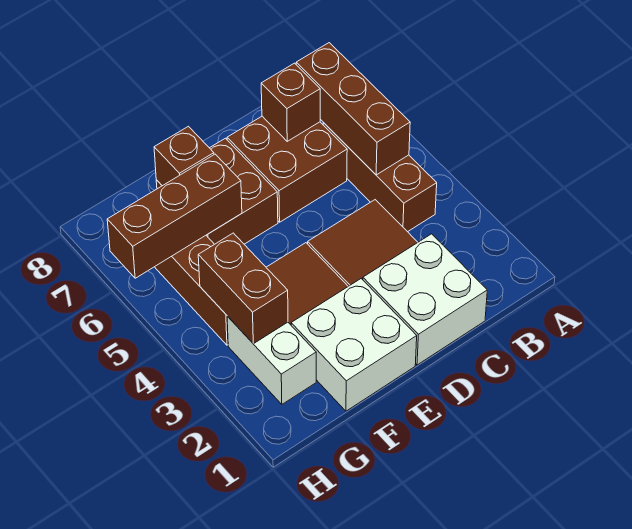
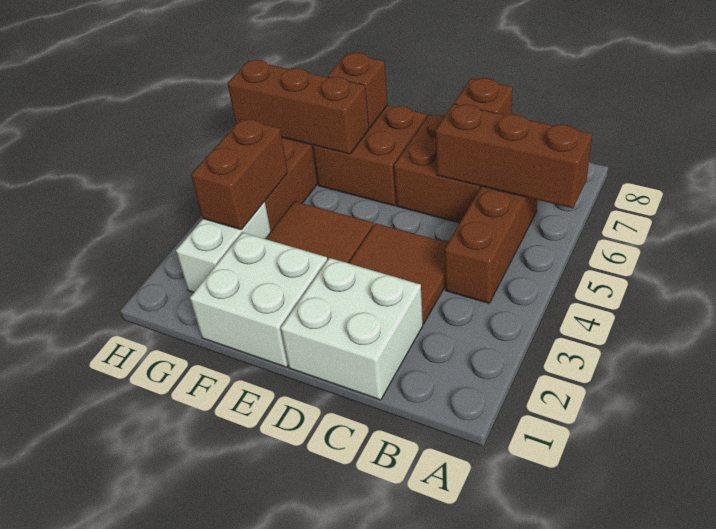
brown 1x3 brick [296,43,410,175] -> brown 1x3 brick turned to [436,104,592,208]

